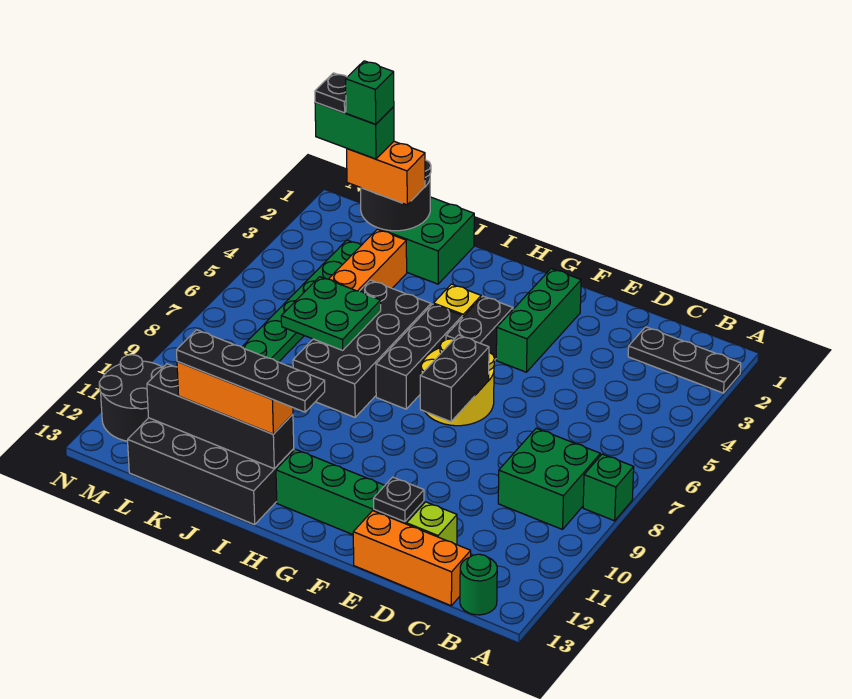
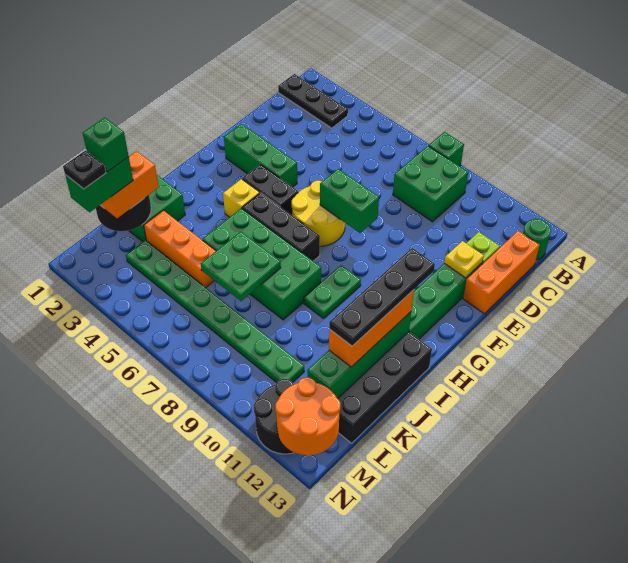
black 1x3 plate [628,327,741,393] -> black 1x3 plate turned to [278,74,348,128]
black 1x1 plate [373,477,424,522] -> yellow 1x1 plate [444,241,484,278]
black 1x2 brick [420,335,489,422] -> green 1x2 brick [320,169,379,233]
none -> green 1x2 plate [304,265,361,319]
black 2x4 brick [293,280,431,417] -> green 2x4 brick [203,208,321,320]
black 1x4 brick [147,364,294,469] -> green 1x4 brick [307,312,411,398]
none -> orange 2x2 round brick [275,377,340,455]

